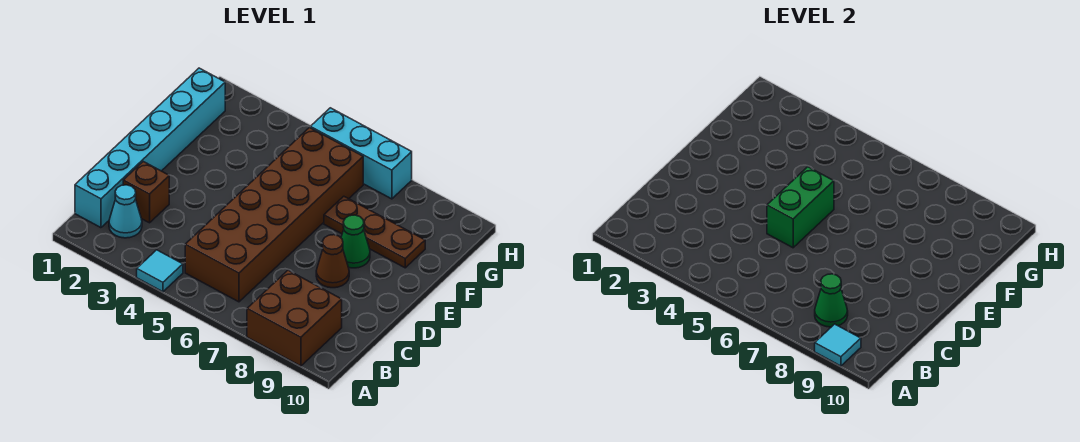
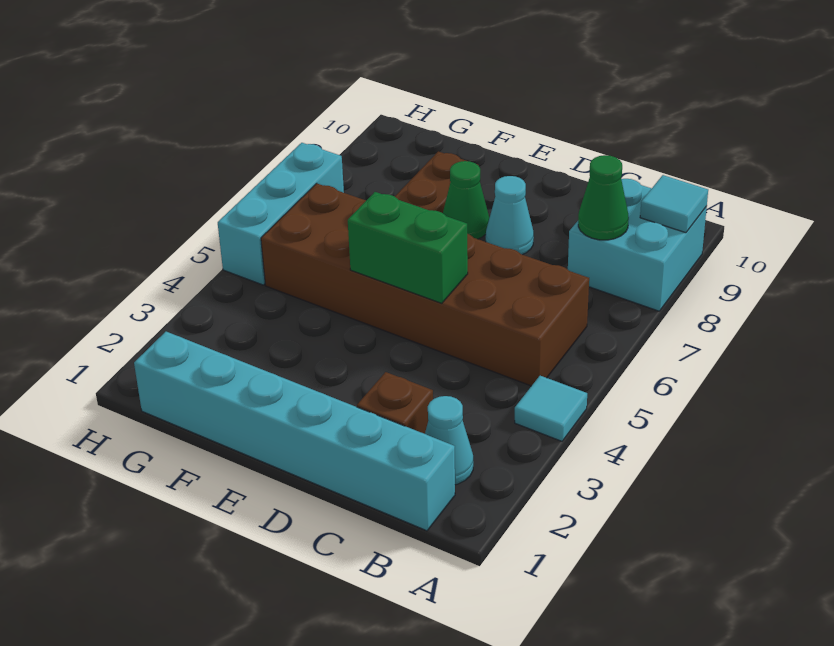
brown 2x2 brick [247,270,342,366] -> cyan 2x2 brick [568,179,707,311]
brown 1x1 cone [316,235,349,288] -> cyan 1x1 cone [486,176,534,255]

